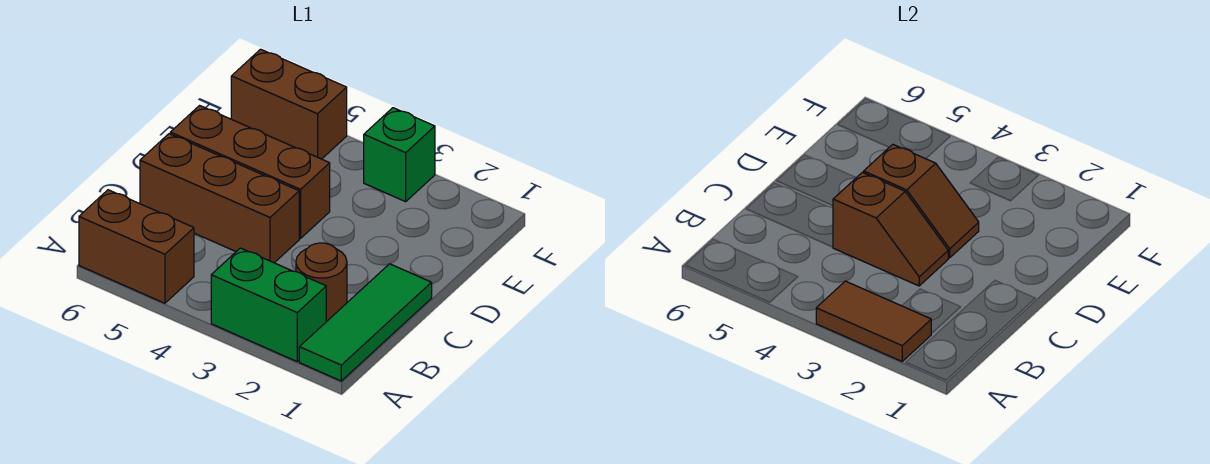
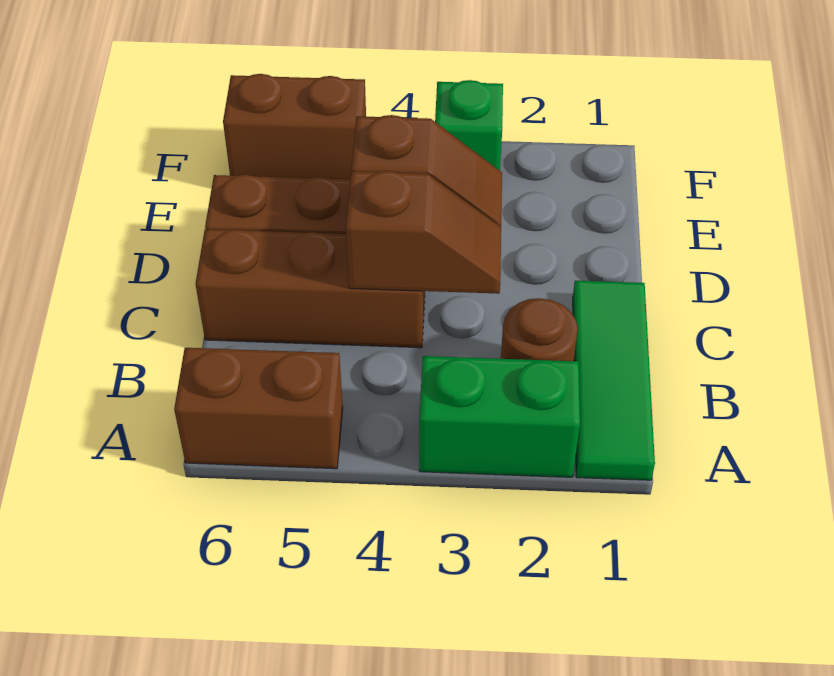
brown 1x2 tile [816,281,931,361] -> none

